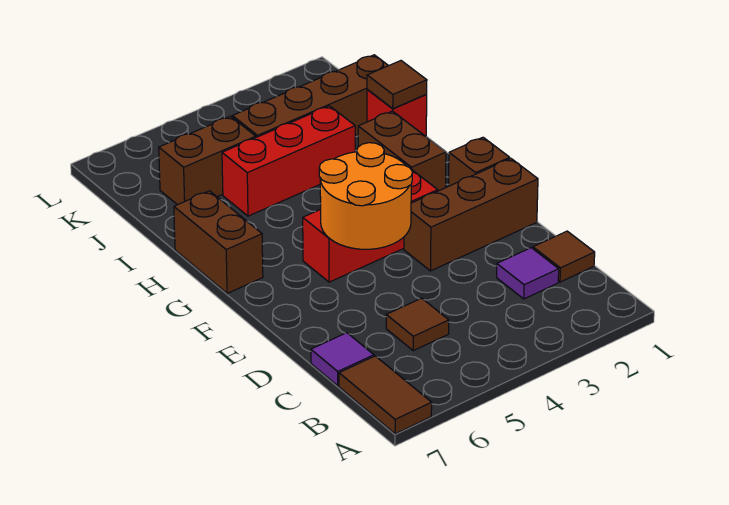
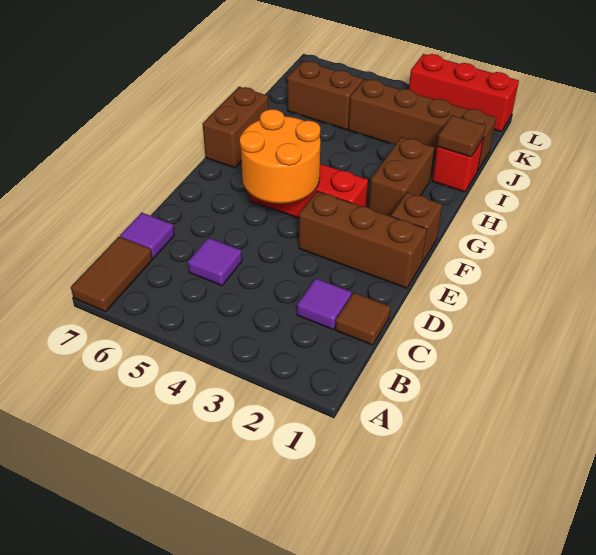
brown 1x1 tile [386,298,449,351] -> purple 1x1 tile [188,238,242,286]
red 1x3 brick [222,106,355,216] -> red 1x3 brick moved to [409,54,519,132]

